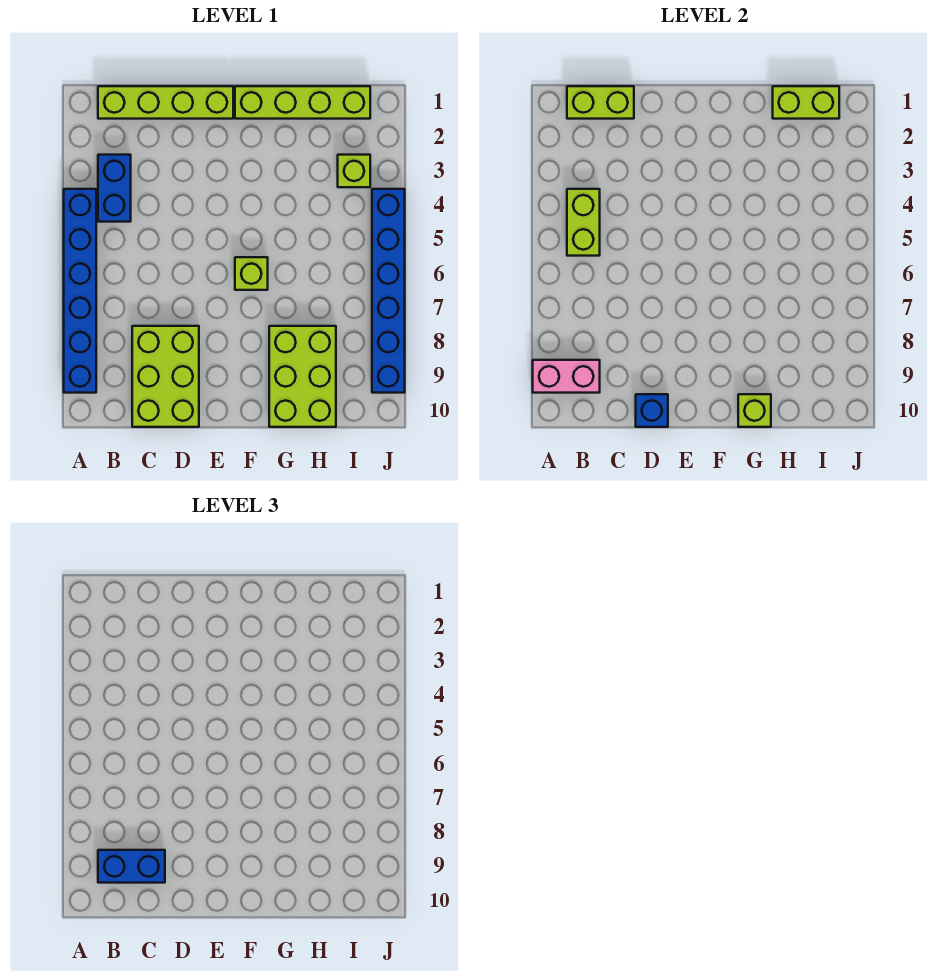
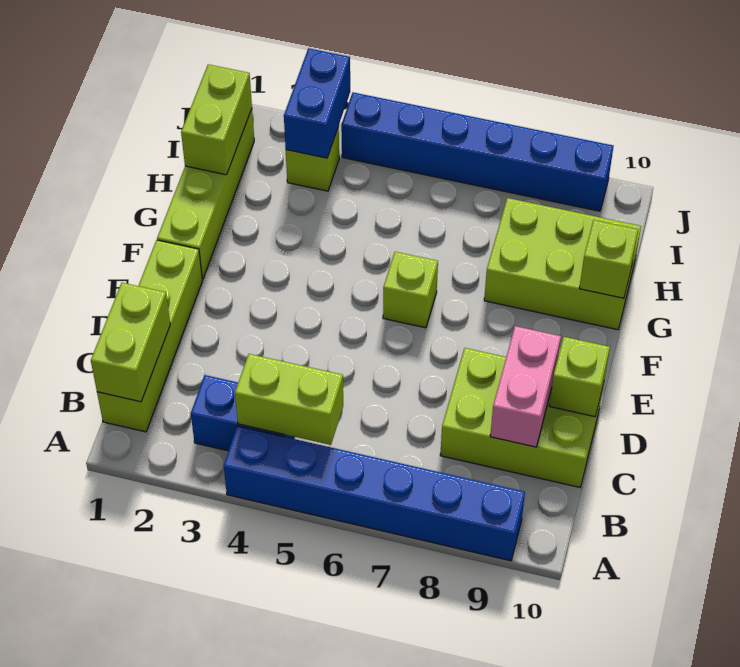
pink 1x2 brick [533,360,600,393] -> pink 1x2 brick moved to [490,326,561,447]
blue 1x2 brick [98,850,165,883] -> blue 1x2 brick moved to [284,48,350,158]
blue 1x1 brick [636,394,668,427] -> lime 1x1 brick [549,337,610,417]

